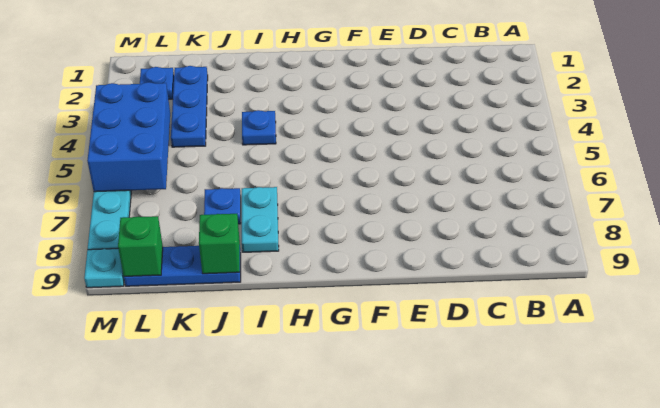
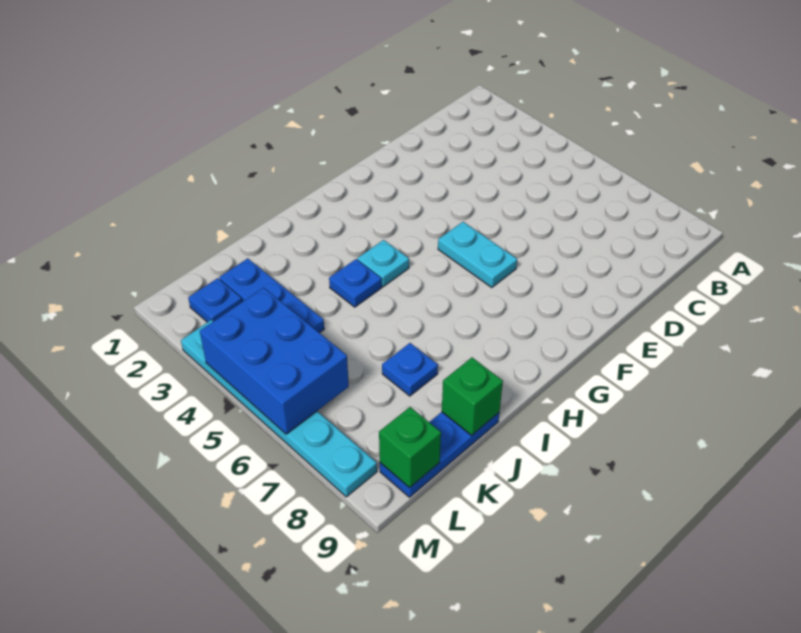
cyan 1x2 plate [242,187,279,252] -> cyan 1x2 plate moved to [438,222,517,288]
cyan 1x1 plate [84,249,124,288] -> cyan 1x1 plate moved to [357,240,409,287]

